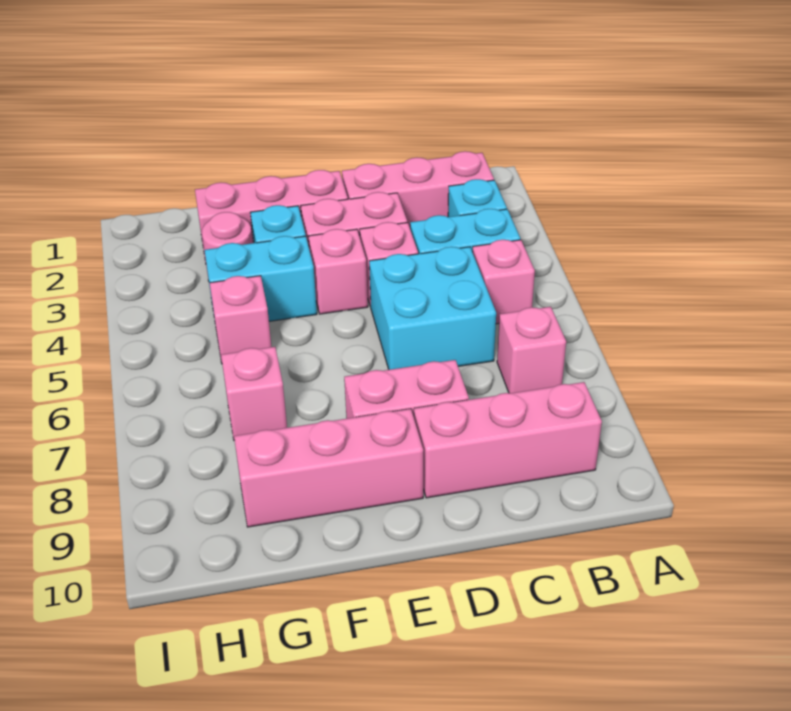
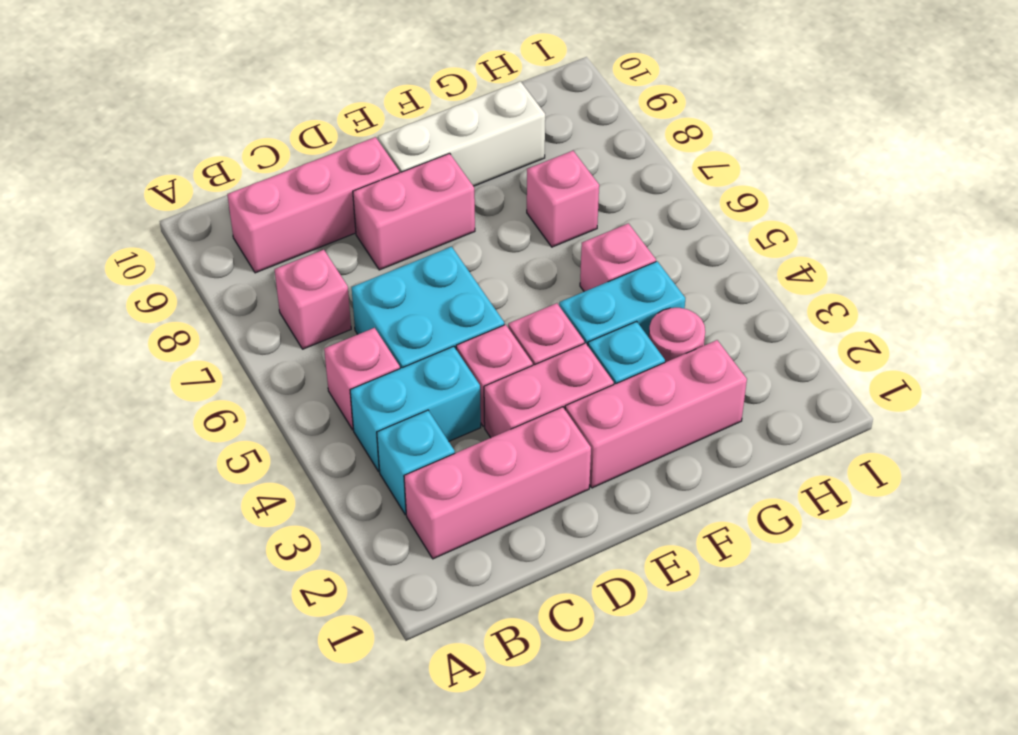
pink 1x3 brick [234,409,423,527] -> white 1x3 brick [378,81,545,186]

